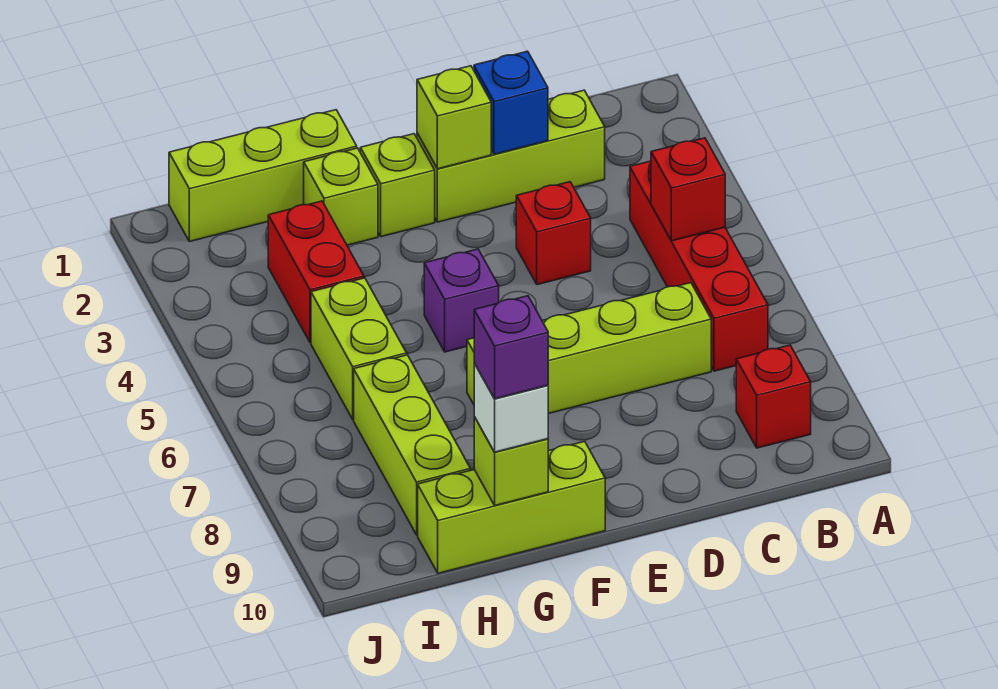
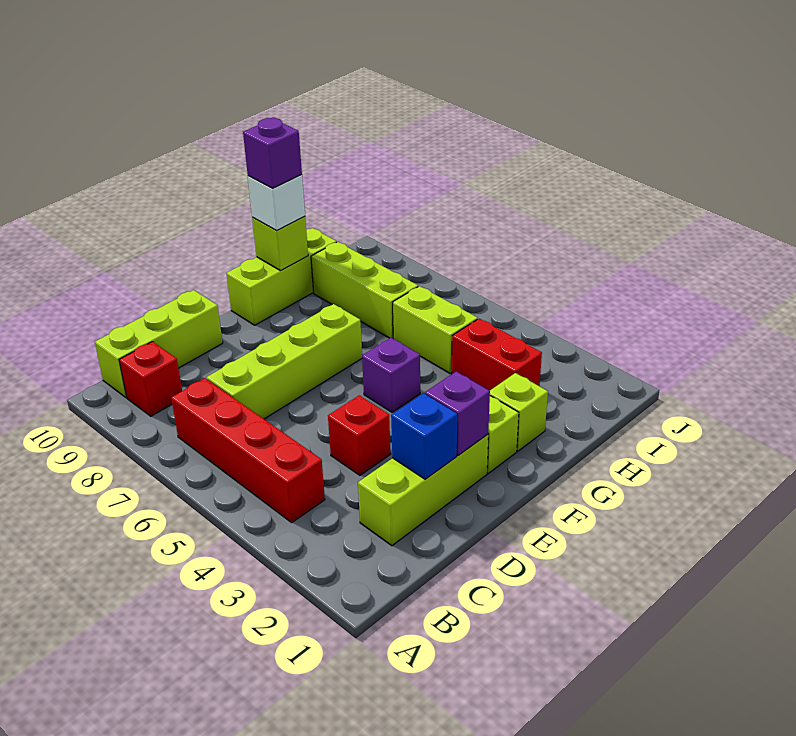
red 1x1 brick [651,138,725,241] -> none
lime 1x1 brick [417,66,491,169] -> purple 1x1 brick [425,371,490,455]
lime 1x3 brick [169,110,357,242] -> lime 1x3 brick moved to [95,290,223,397]

